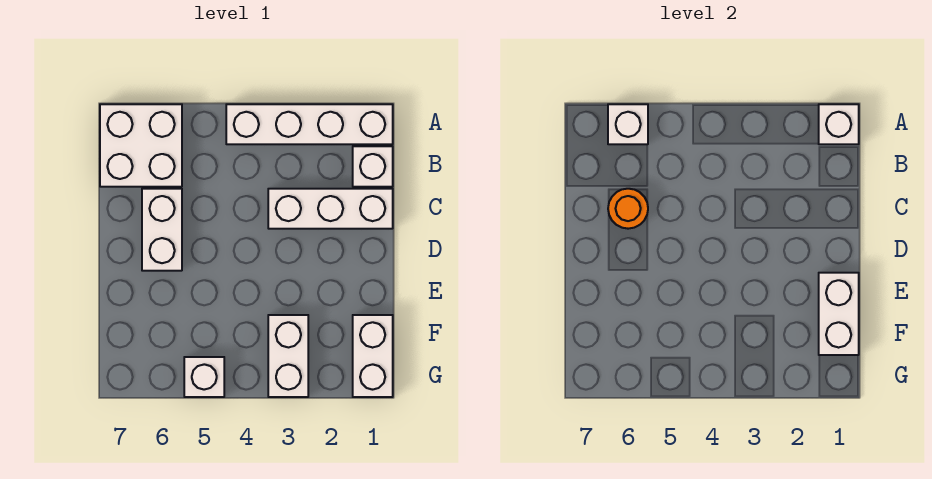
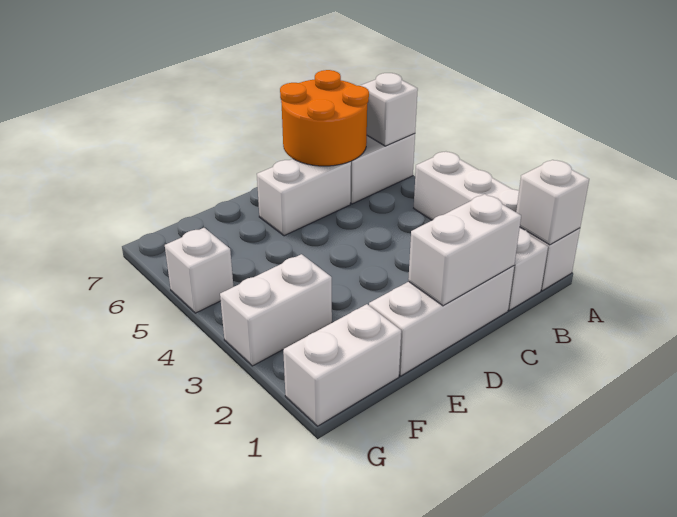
white 1x3 brick [268,189,393,229] -> white 1x3 brick turned to [369,266,514,376]
orange 1x1 round brick [608,189,648,229] -> orange 2x2 round brick [280,70,369,166]
white 1x2 brick [819,273,859,355] -> white 1x2 brick moved to [408,194,521,306]

